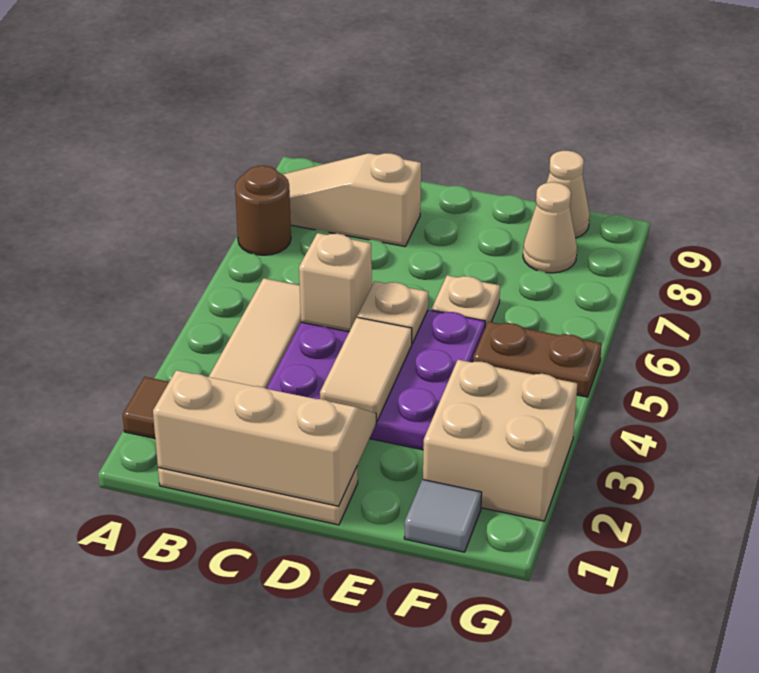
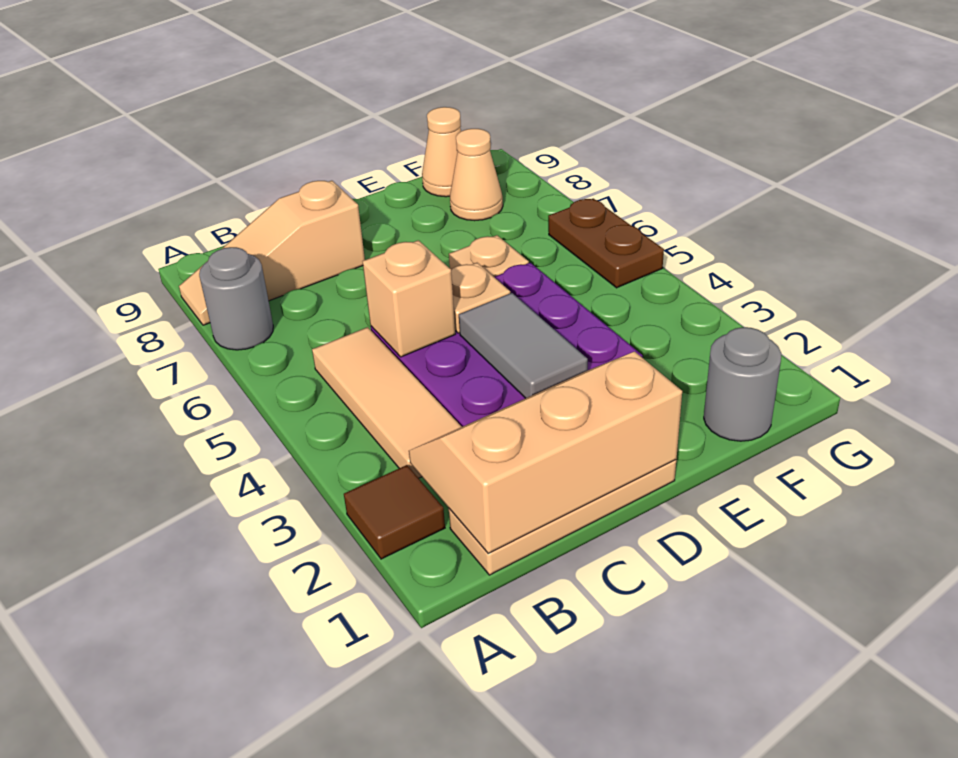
brown 1x1 round brick [235,166,291,255] -> grey 1x1 round brick [199,247,273,350]
tan 1x2 tile [320,317,412,422] -> grey 1x2 tile [459,293,588,398]
grey 1x1 tile [404,479,482,552] -> grey 1x1 round brick [704,327,781,441]
tan 2x2 brick [423,360,577,521] -> none
brown 1x2 plate [473,322,602,397] -> brown 1x2 plate turned to [548,199,664,288]

